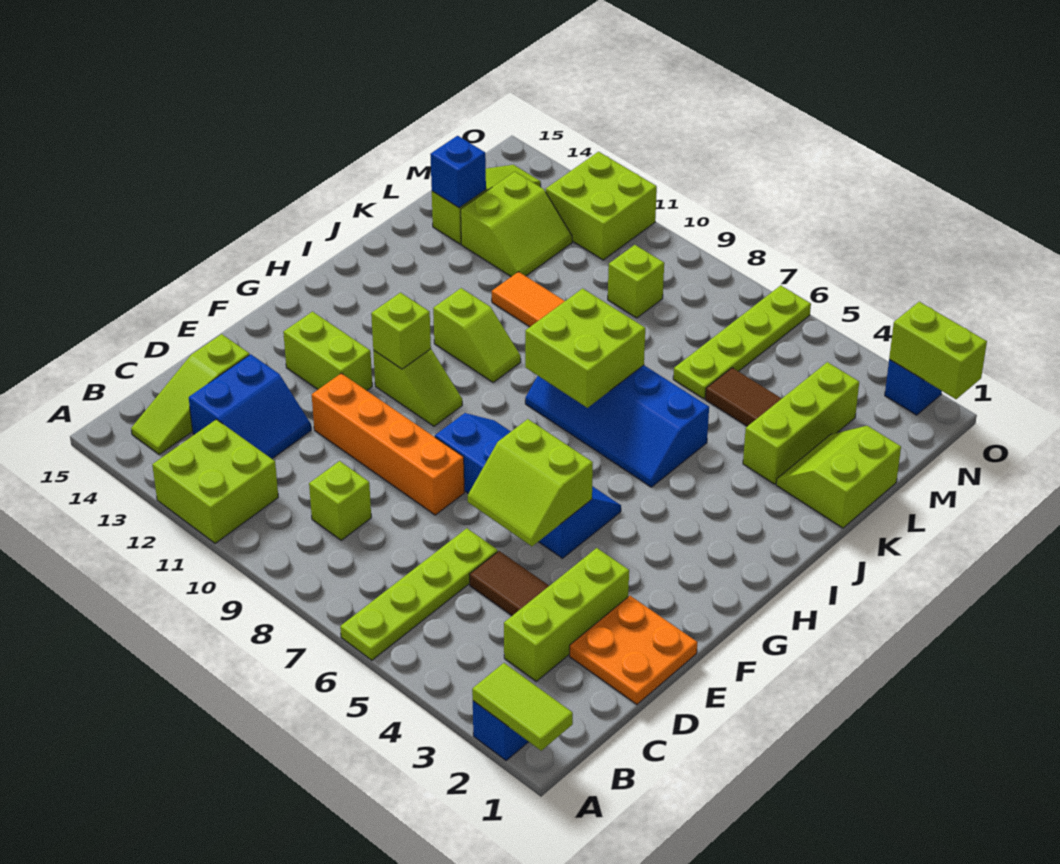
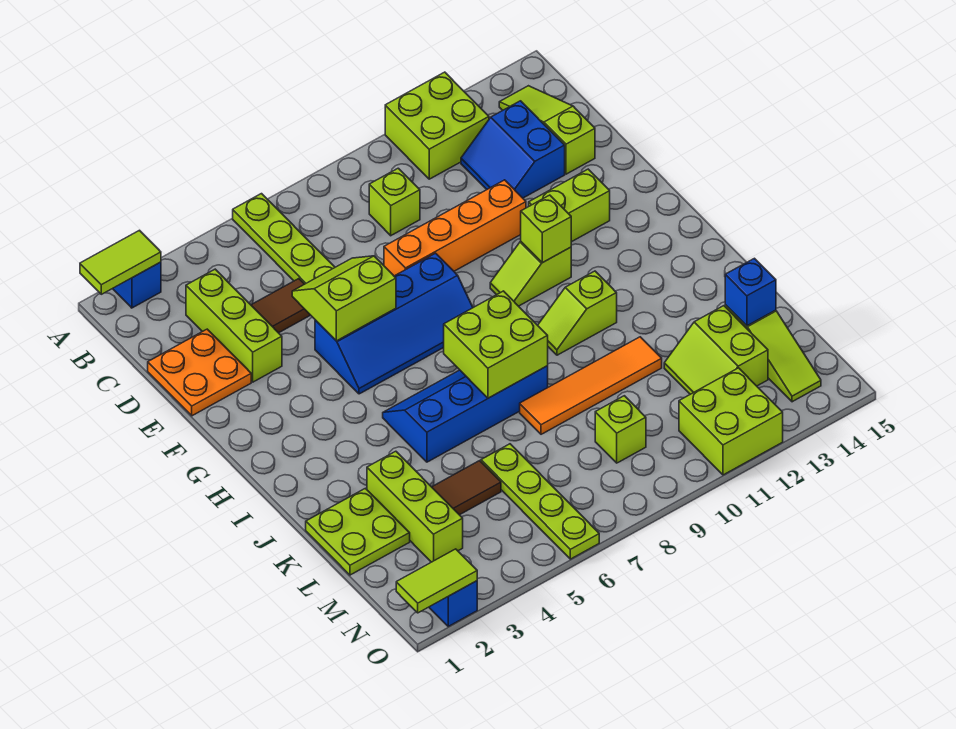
lime 2x2 slope [776,426,901,528] -> lime 2x2 plate [306,488,410,575]
lime 1x2 brick [889,302,987,399] -> lime 1x2 tile [396,549,477,613]

